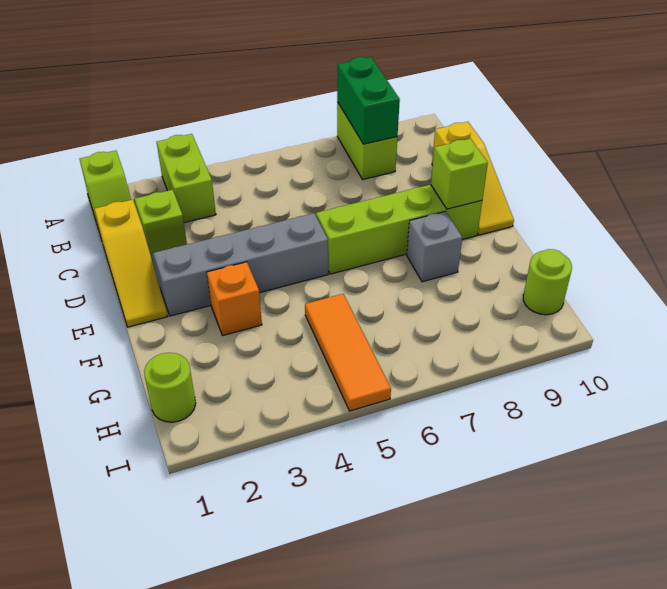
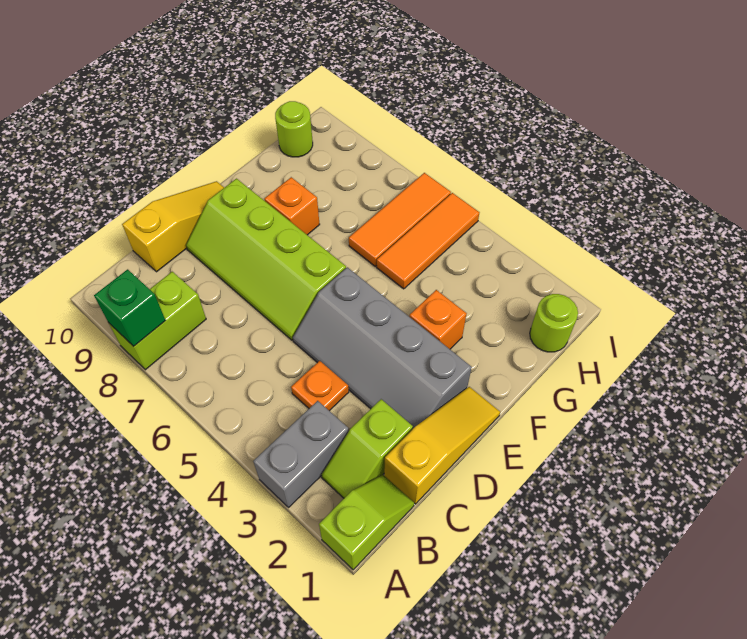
lime 1x2 brick [157,134,216,223] -> grey 1x2 brick [253,401,349,508]
green 1x2 brick [337,57,400,144] -> green 1x1 brick [94,269,165,346]
none -> orange 1x1 plate [291,361,349,411]
lime 1x1 brick [431,139,488,209] -> none
grey 1x1 brick [407,211,462,282] -> orange 1x1 brick [264,177,320,235]
none -> orange 1x3 tile [349,173,451,266]

